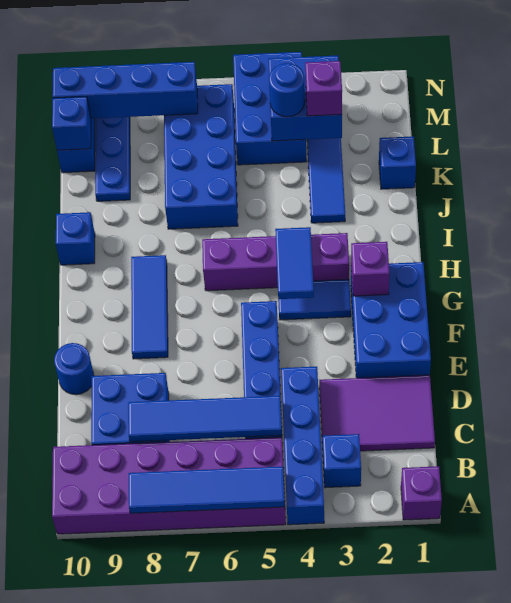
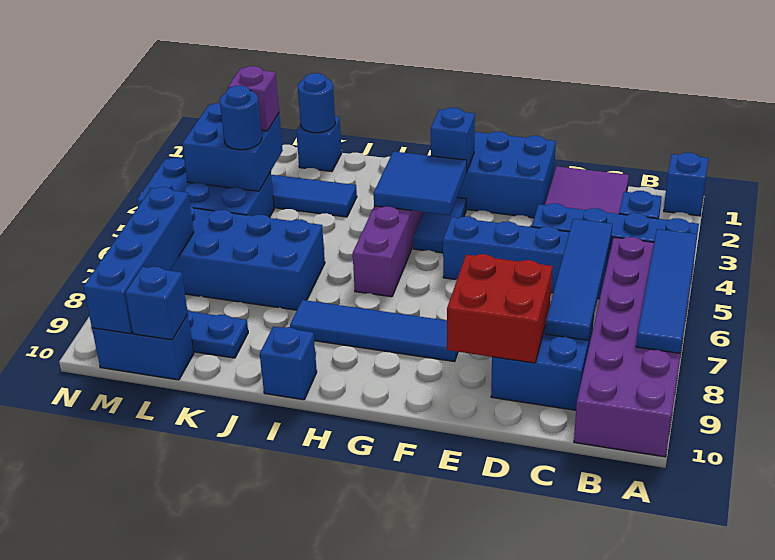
purple 1x1 brick [401,466,442,520] -> blue 1x1 brick [664,153,708,216]
none -> red 2x2 brick [447,254,552,363]
blue 1x1 round brick [54,343,94,395] -> blue 1x1 round brick moved to [298,73,335,133]
blue 1x3 tile [131,255,168,359] -> blue 1x4 tile [290,300,458,362]
purple 1x1 brick [351,242,389,296] -> blue 1x1 brick [431,108,475,170]
blue 1x2 tile [275,227,314,299] -> blue 2x2 tile [374,151,467,215]

